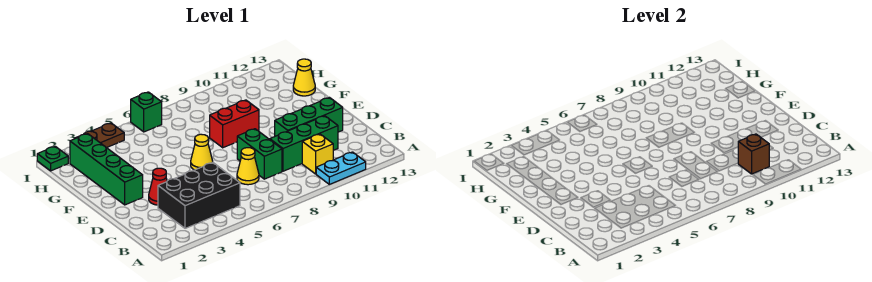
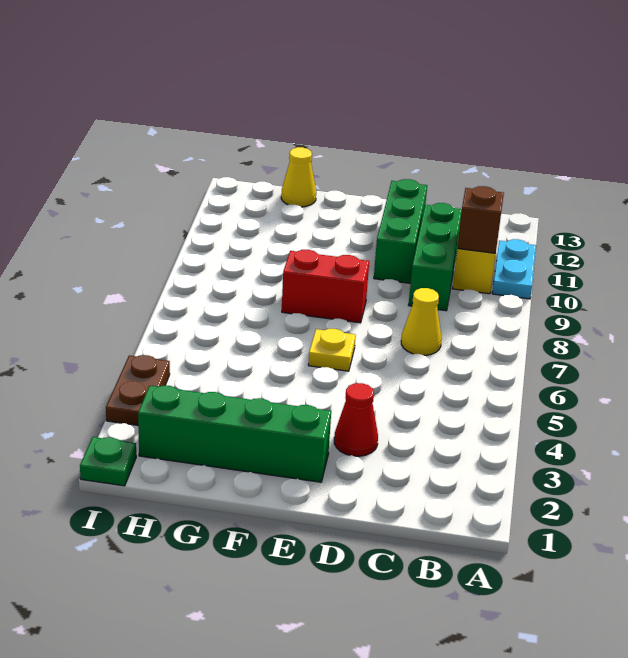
black 2x3 brick [158,162,240,228] -> none
green 1x2 brick [237,129,282,179] -> none
yellow 1x1 cone [191,134,213,170] -> yellow 1x1 plate [308,329,356,371]
red 1x2 brick [210,100,259,148] -> red 1x2 brick turned to [282,250,369,323]
green 1x1 brick [131,92,162,132] -> none

